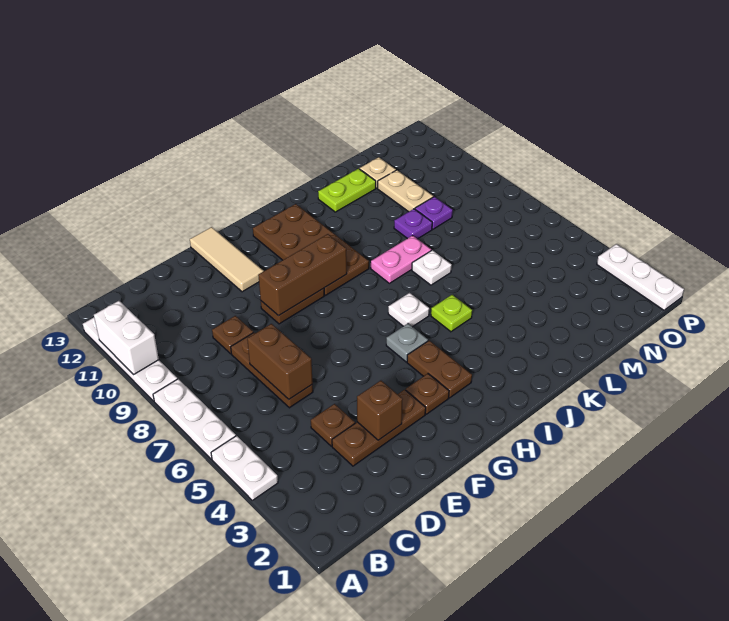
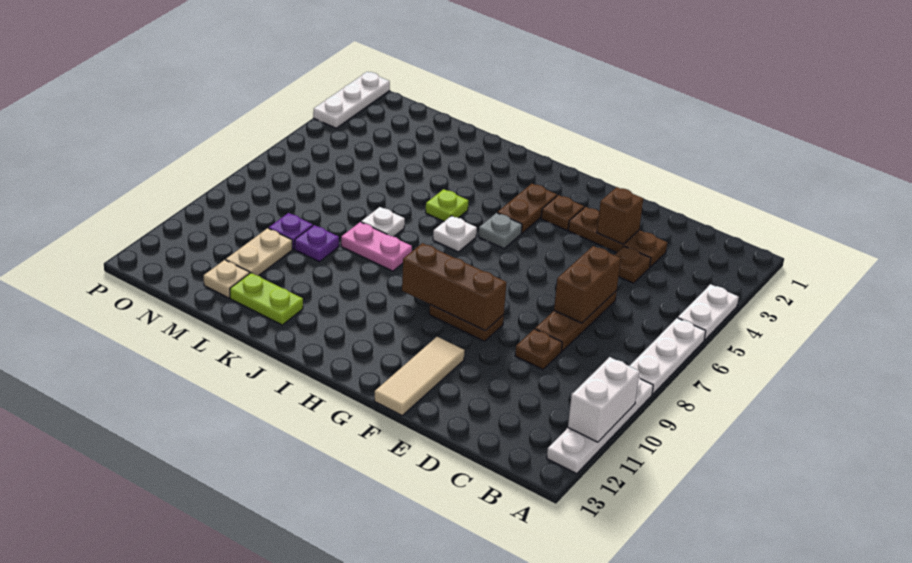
brown 2x4 plate [253,204,369,295] -> none

